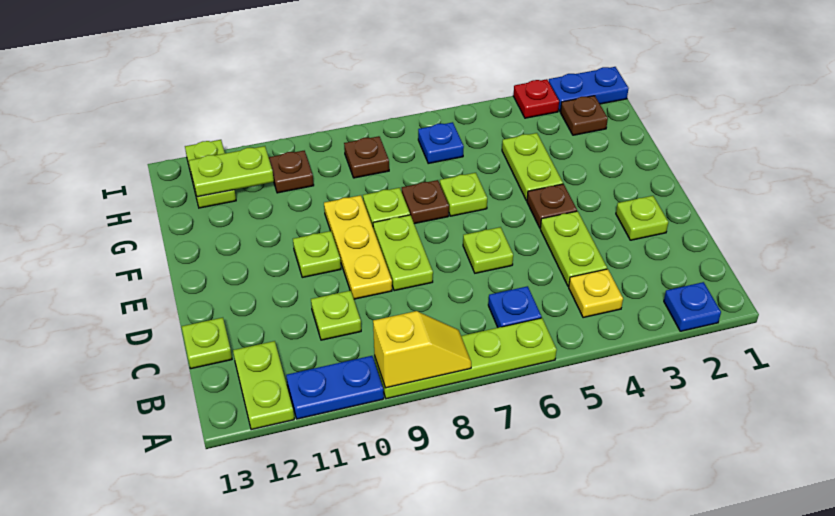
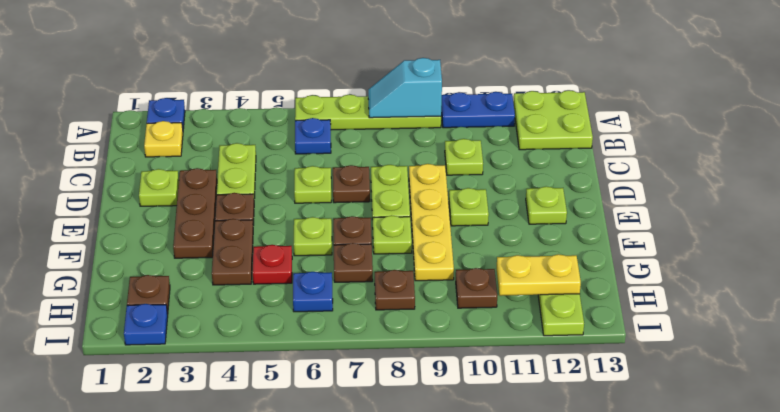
yellow 1x2 slope [373,311,471,388] -> cyan 1x2 slope [368,58,442,118]
lime 1x2 plate [233,341,294,430] -> lime 2x2 plate [513,90,593,150]
yellow 1x1 plate [569,269,623,318] -> yellow 1x1 plate moved to [144,121,183,157]
lime 1x1 plate [182,318,232,369] -> lime 1x1 plate moved to [526,187,567,224]
none -> brown 1x3 plate [173,168,217,258]
none -> brown 1x1 plate [333,165,370,203]
yellow 1x3 plate [324,195,392,299] -> yellow 1x4 plate [409,164,454,281]
lime 1x2 plate [502,133,563,201] -> brown 1x2 plate [212,219,253,285]
none -> brown 1x1 plate [334,243,373,282]
lime 1x2 plate [189,146,274,197] -> yellow 1x2 plate [497,254,581,296]
blue 1x2 plate [549,67,629,112] -> blue 1x1 plate [124,304,168,345]
red 1x1 plate [513,79,559,118] -> red 1x1 plate moved to [253,245,292,284]

